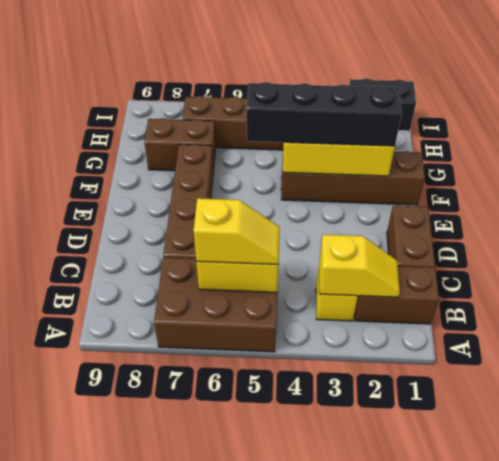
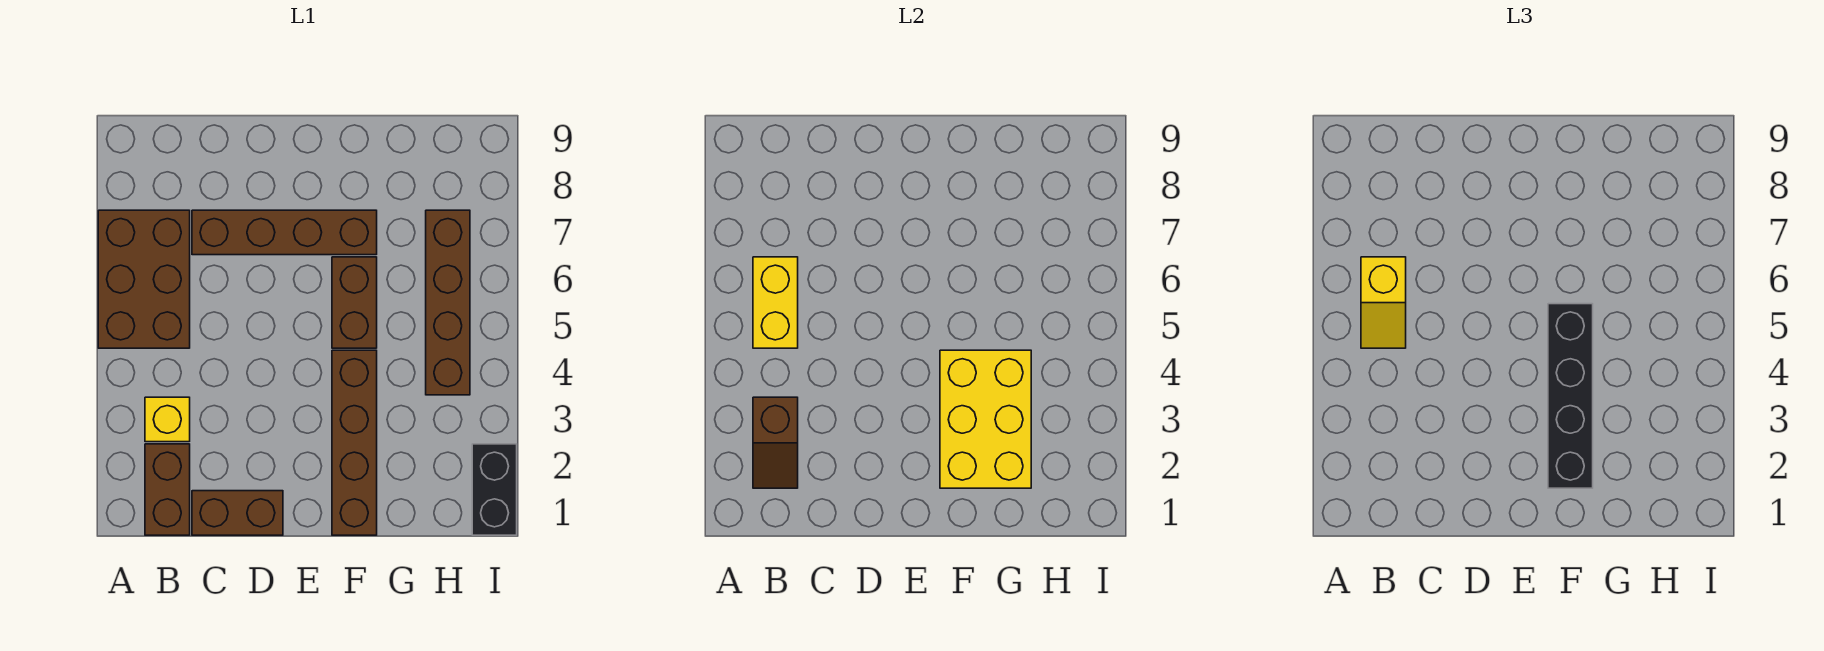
yellow 1x2 slope [319,235,400,297] -> brown 1x2 slope [753,397,798,488]
brown 1x2 brick [144,118,216,171] -> brown 1x2 brick moved to [332,257,377,348]

